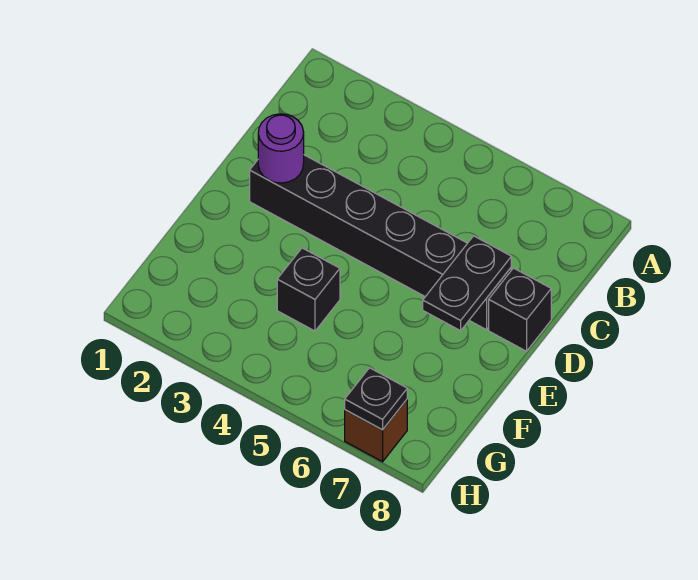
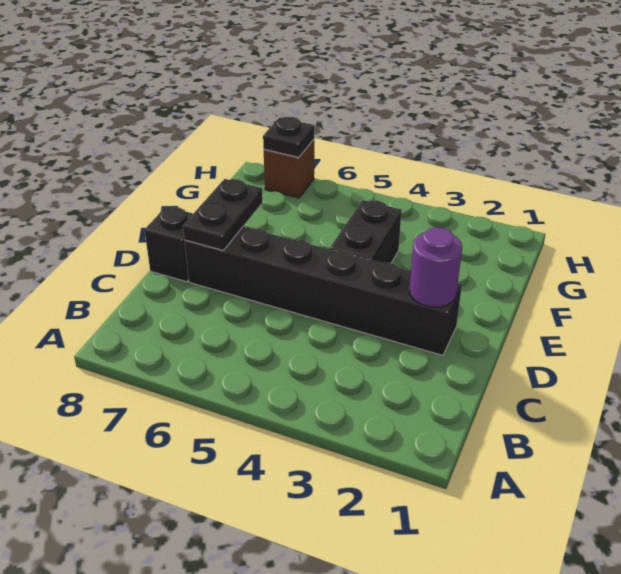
black 1x1 brick [277,248,340,331] -> black 1x2 brick [330,200,402,263]

